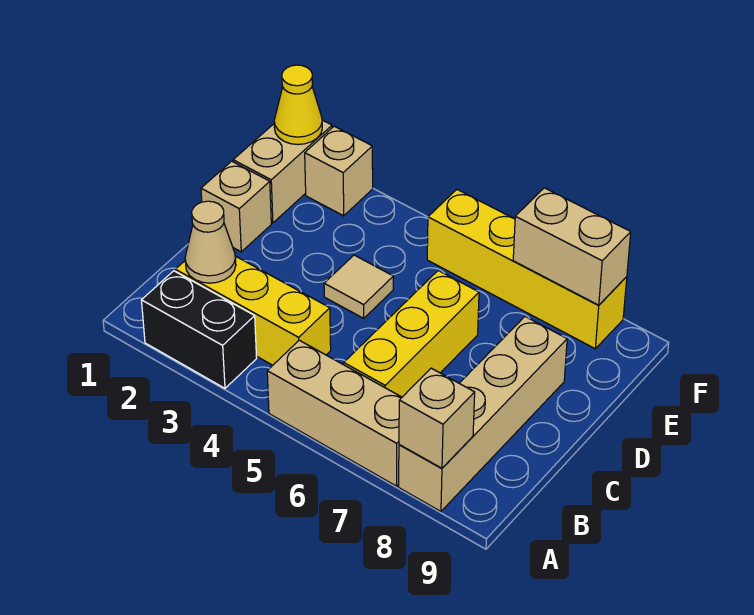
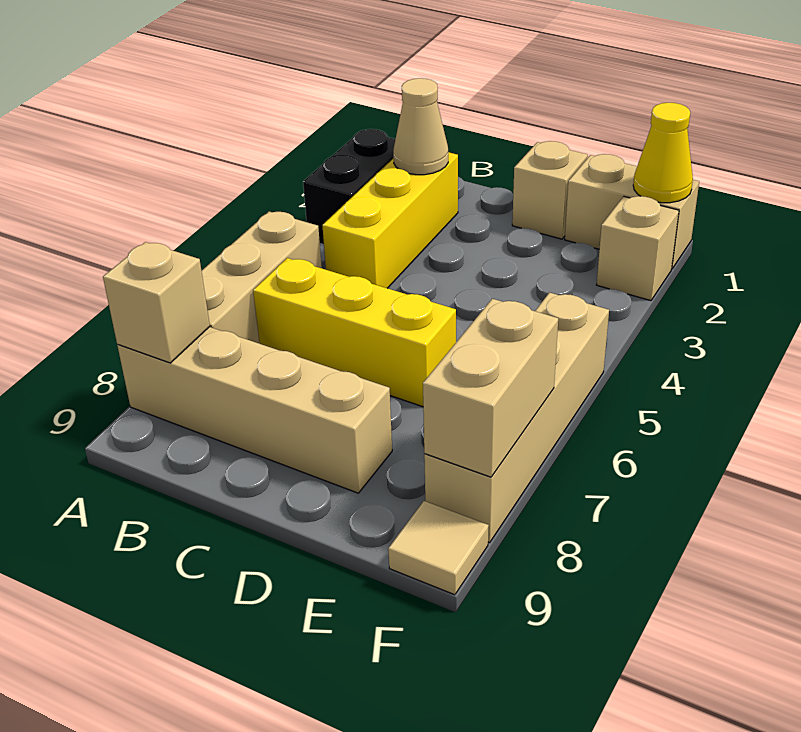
tan 1x1 tile [324,255,393,318] -> tan 1x1 tile moved to [388,501,489,595]
yellow 1x4 brick [427,190,627,349] -> tan 1x4 brick [424,293,609,543]

